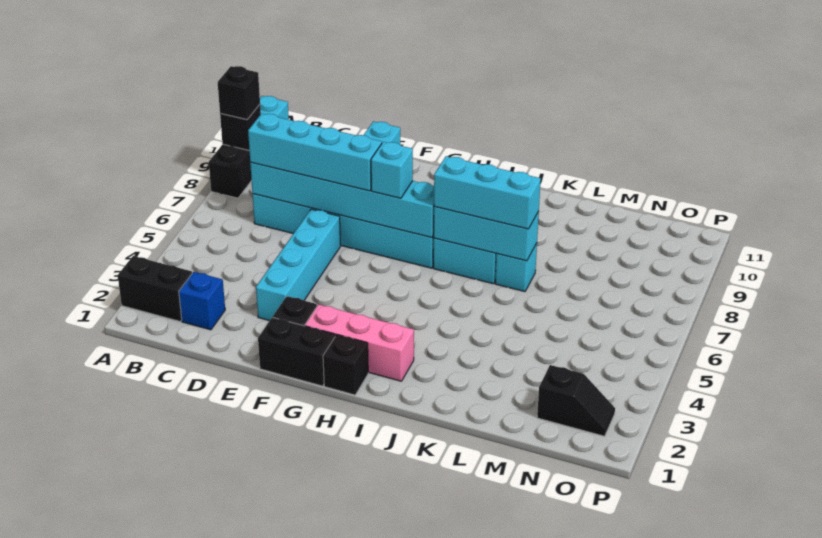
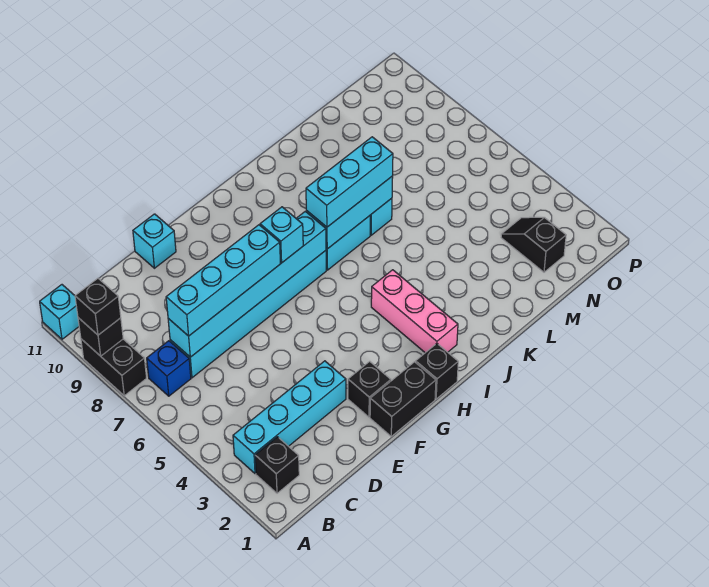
black 1x2 brick [118,256,192,321] -> black 1x1 brick [255,437,299,493]
blue 1x1 brick [179,272,225,330] -> blue 1x1 brick moved to [147,341,191,396]
cyan 1x4 brick [256,209,341,321] -> cyan 1x4 brick turned to [233,361,346,474]
pink 1x3 brick [305,304,414,381] -> pink 1x3 brick turned to [371,270,458,353]
black 1x2 slope [537,365,615,436] -> black 1x2 slope turned to [501,217,566,272]

